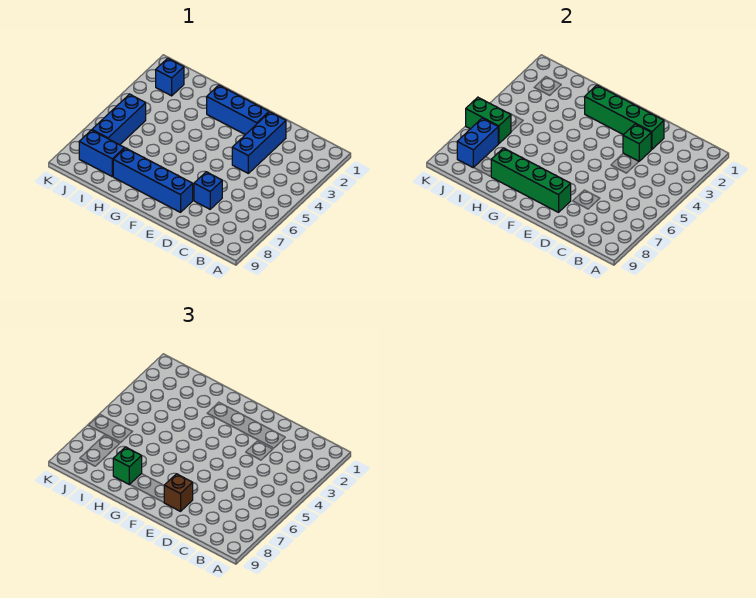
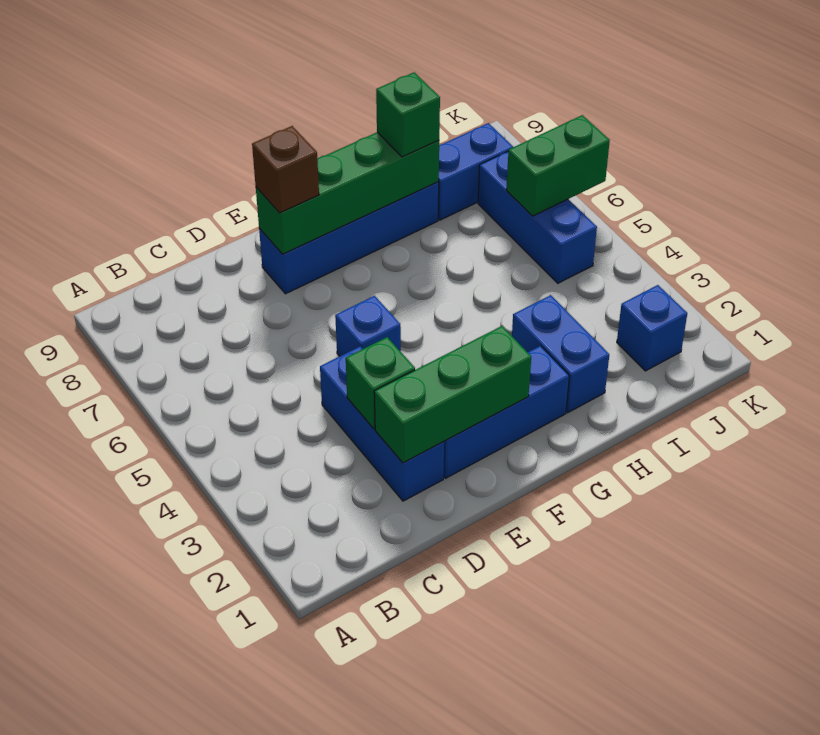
green 1x4 brick [585,85,664,150] -> green 1x3 brick [374,326,531,463]
blue 1x1 brick [194,172,222,209] -> blue 1x1 brick moved to [335,296,401,356]
blue 1x2 brick [457,118,498,168] -> blue 1x2 brick moved to [512,295,609,413]

